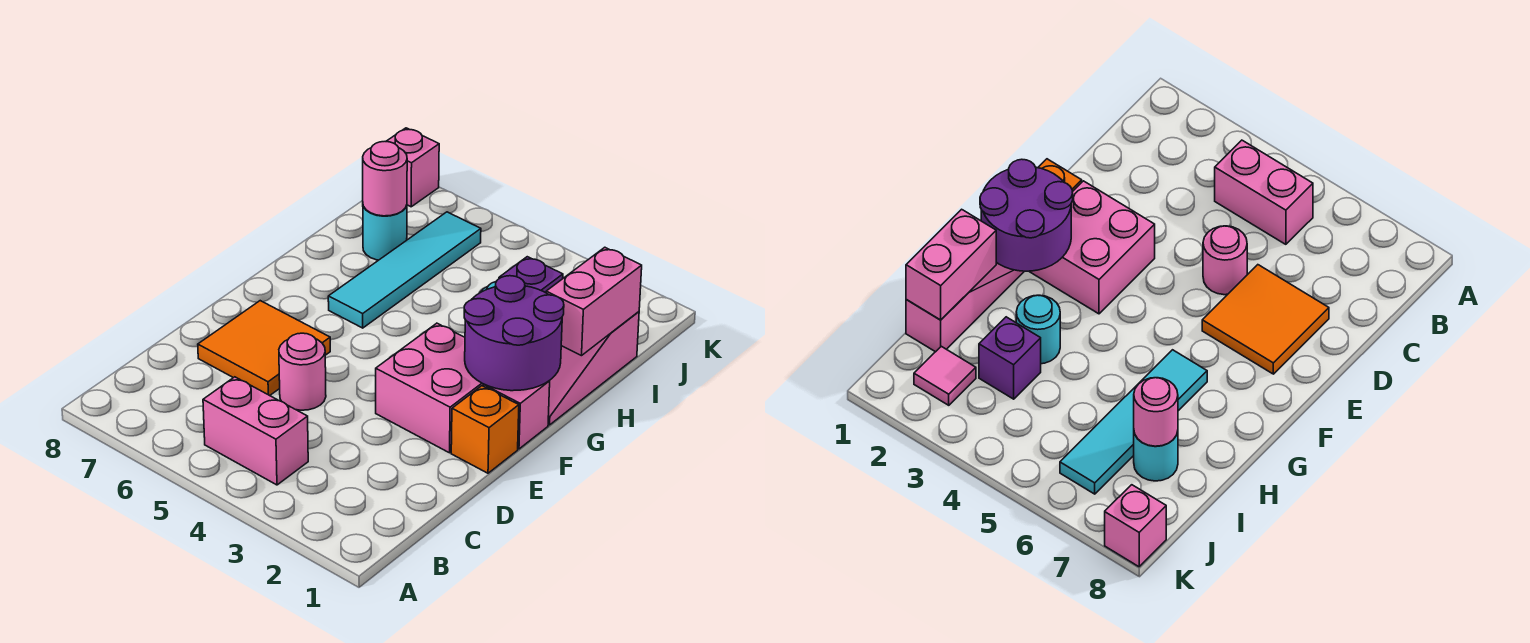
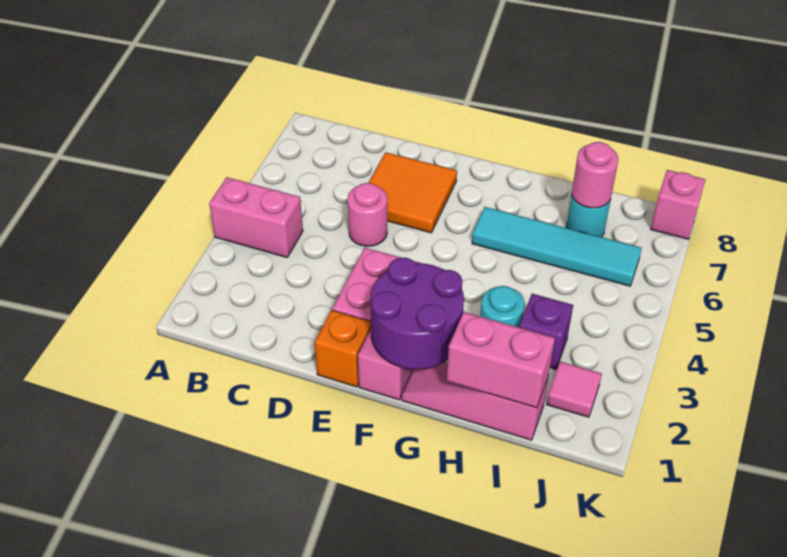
pink 1x2 brick [203,377,308,485] -> pink 1x2 brick turned to [209,177,303,257]

